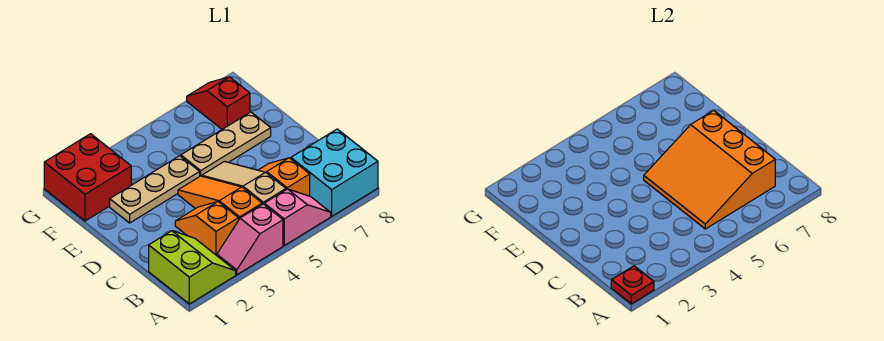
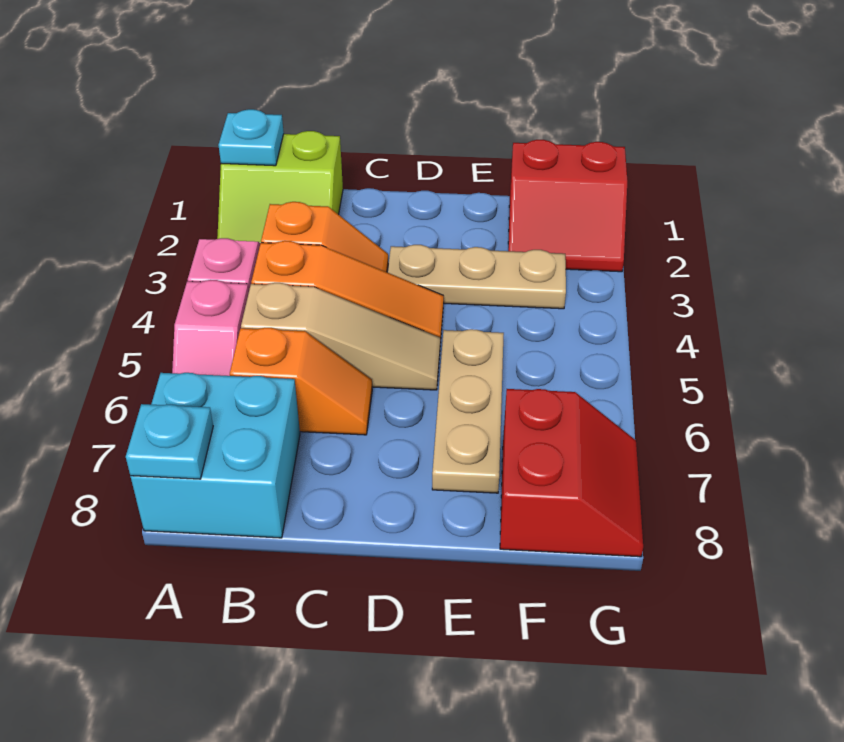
red 1x1 plate [611,266,654,304] -> cyan 1x1 plate [218,109,284,166]
none -> cyan 1x1 plate [126,404,213,479]
orange 3x3 slope [644,111,775,229] -> none
tan 1x3 plate [110,156,200,223] -> tan 1x3 plate turned to [388,245,566,309]
red 2x2 brick [44,134,131,221] -> red 2x2 slope [508,140,627,272]
red 1x2 slope [187,77,250,129] -> red 2x2 slope [500,389,643,557]

